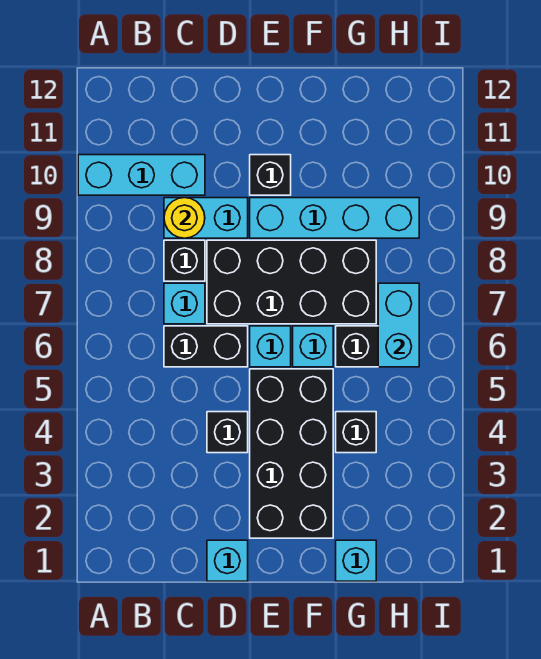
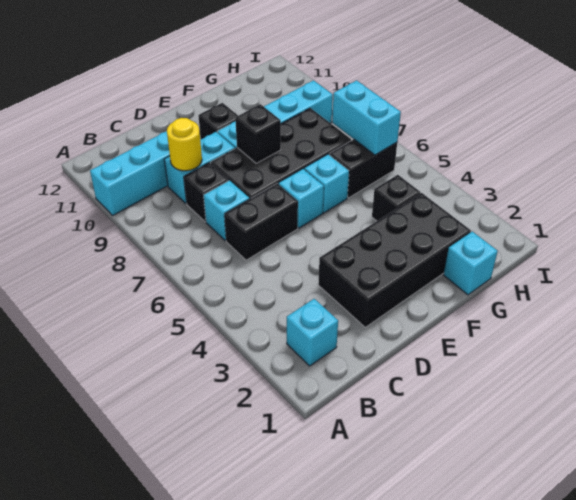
cyan 1x1 brick [207,540,248,581] -> cyan 1x1 brick moved to [287,299,338,366]
black 1x1 brick [207,412,248,453] -> black 1x1 brick moved to [235,104,281,163]
black 2x4 brick [250,369,333,538] -> black 2x4 brick turned to [318,193,471,327]

